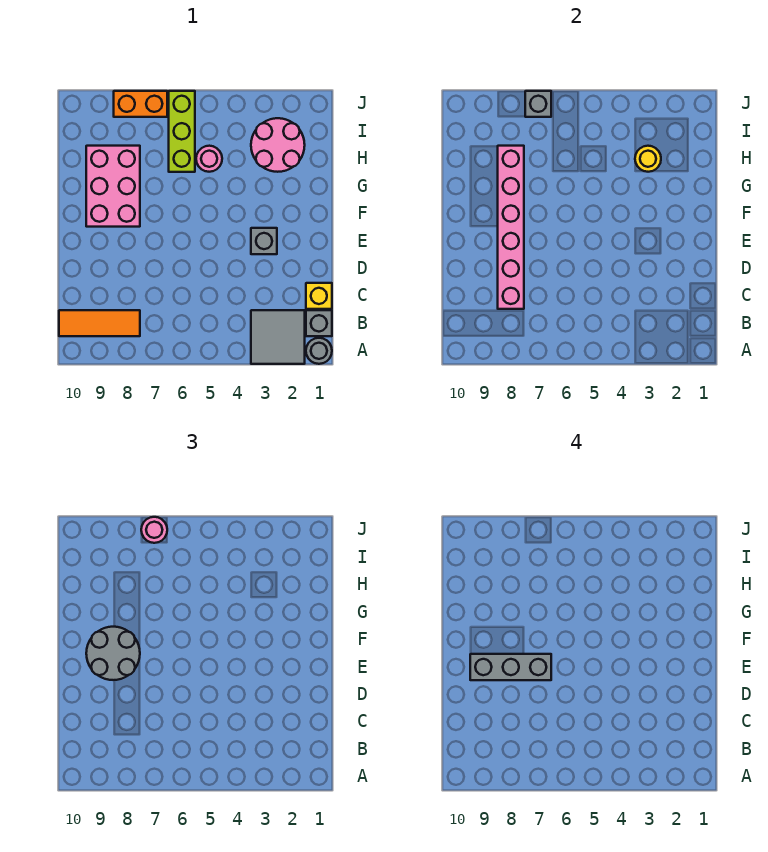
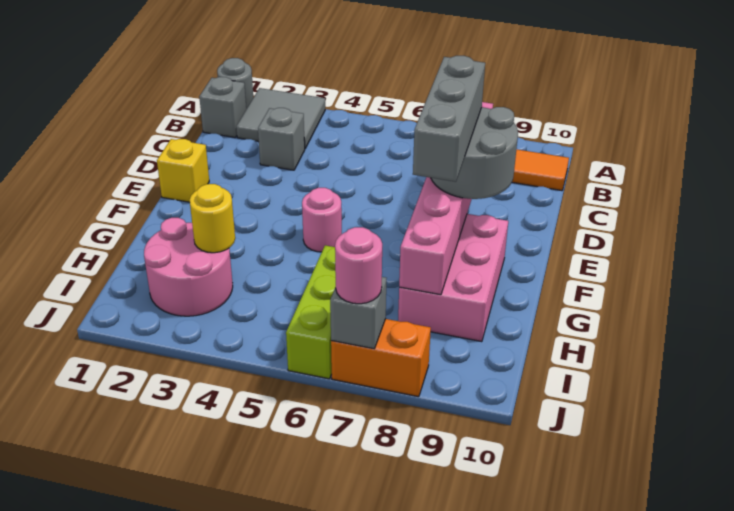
yellow 1x1 brick [306,283,332,309] -> yellow 1x1 brick moved to [157,139,209,202]
grey 1x1 brick [251,228,277,254] -> grey 1x1 brick moved to [258,108,305,170]
grey 1x3 brick [470,654,551,680] -> grey 1x3 brick turned to [413,56,485,182]
pink 1x1 round brick [196,146,222,172] -> pink 1x1 round brick moved to [302,188,342,252]

